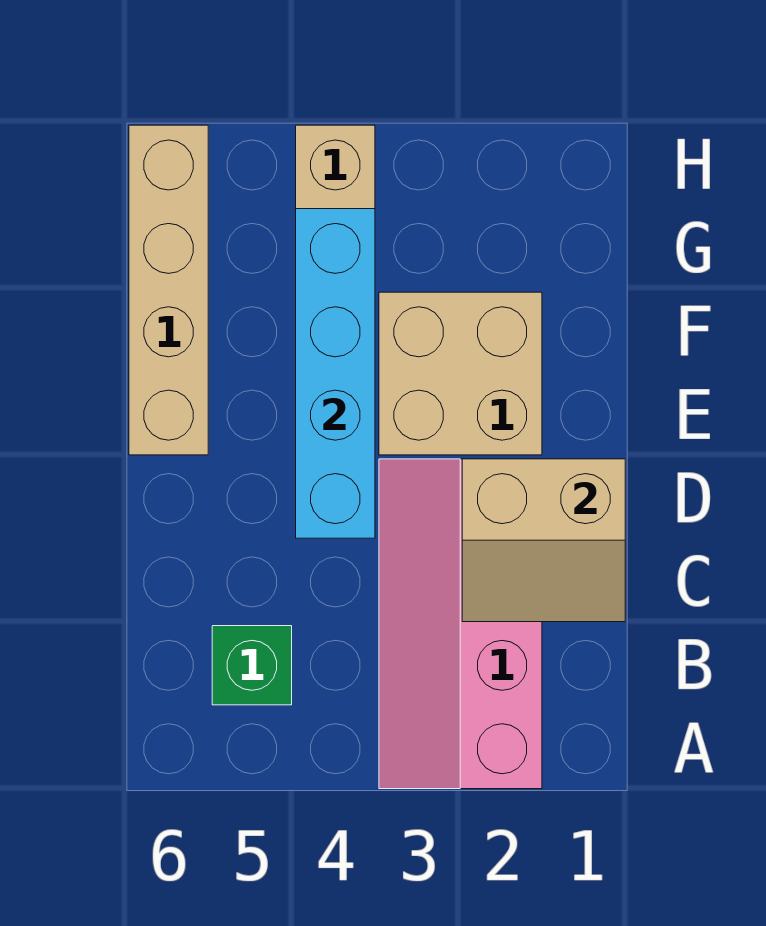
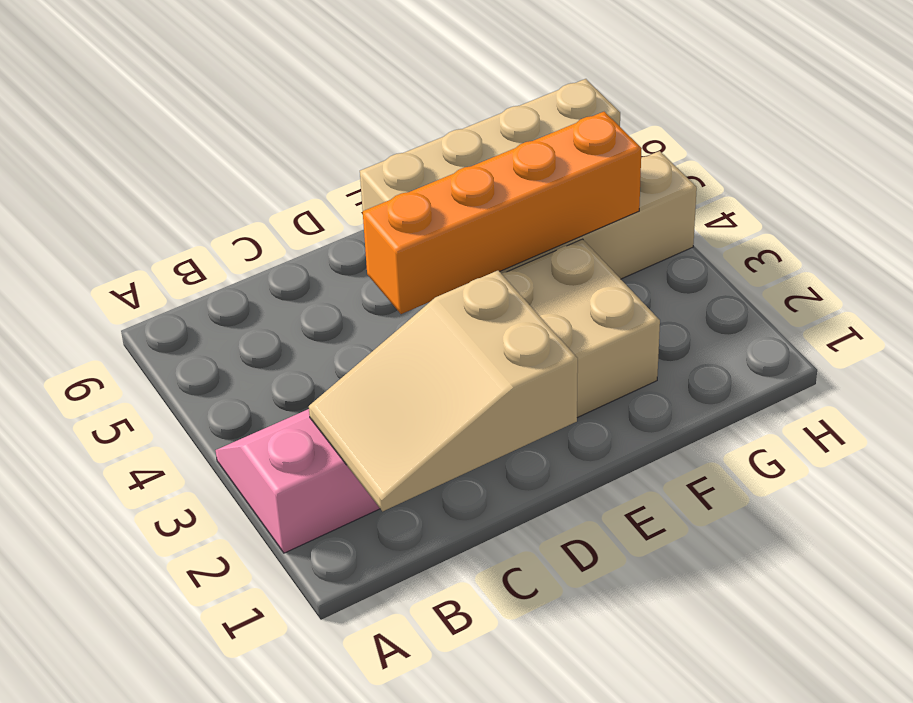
green 1x1 brick [212,626,292,705] -> none
tan 2x2 slope [462,459,625,622] -> tan 2x3 slope [309,271,578,511]
cyan 1x4 brick [296,209,375,538] -> orange 1x4 brick [363,112,642,314]

